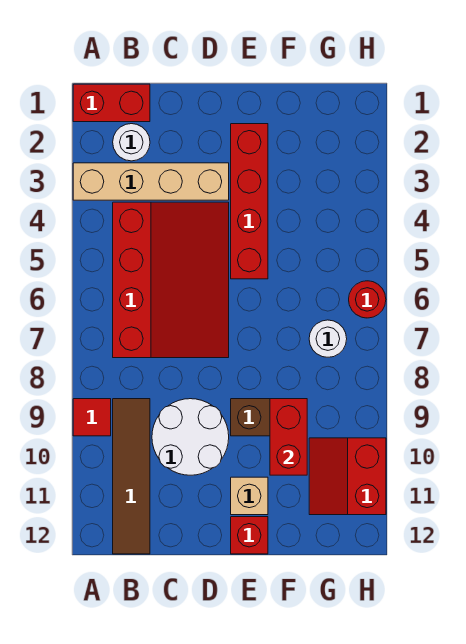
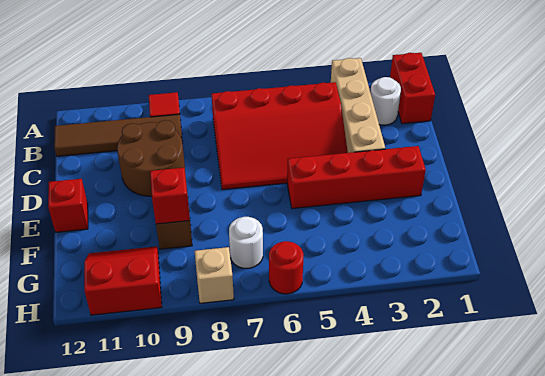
white 2x2 round brick [152,399,229,475] -> brown 2x2 round brick [117,120,185,196]
tan 1x1 brick [231,477,268,515] -> tan 1x1 brick moved to [195,247,234,303]
red 1x2 brick [270,399,307,475] -> red 1x1 brick [150,168,190,224]

